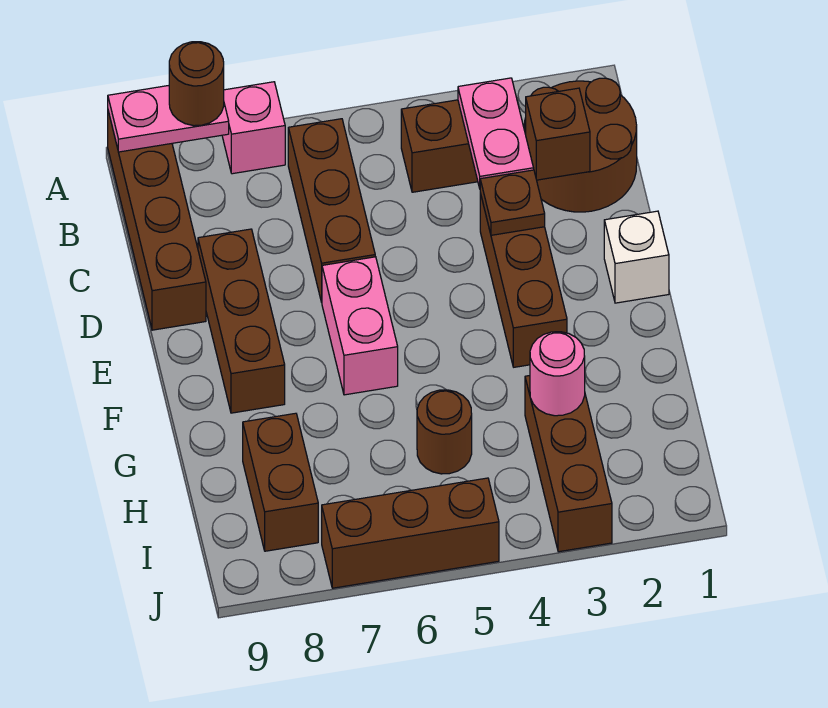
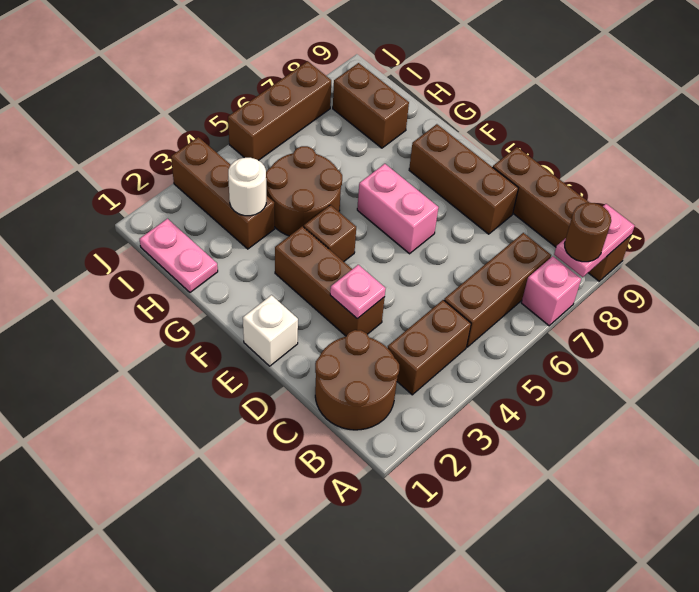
pink 1x2 plate [458,78,534,188] -> pink 1x2 plate moved to [140,219,218,292]
brown 1x3 brick [288,119,375,302] -> brown 1x3 brick turned to [444,233,551,347]
brown 1x1 brick [526,88,590,180] -> brown 1x1 brick moved to [304,205,356,262]
brown 1x1 plate [480,170,545,235] -> pink 1x1 plate [330,265,386,319]
pink 1x1 round brick [530,332,585,416] -> white 1x1 round brick [228,158,266,216]
brown 1x1 round brick [417,390,472,474] -> brown 2x2 round brick [266,146,342,236]

